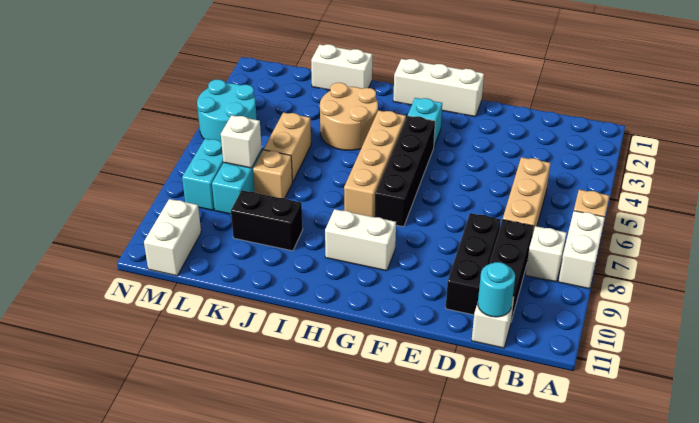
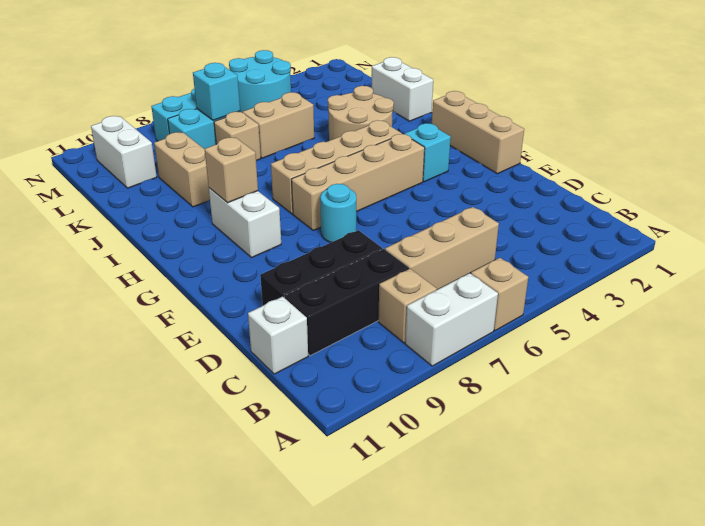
white 1x1 brick [526,226,566,282] -> tan 1x1 brick [378,269,437,343]
cyan 1x1 round brick [478,262,515,317] -> cyan 1x1 round brick moved to [320,184,356,242]
white 1x3 brick [393,59,484,117] -> tan 1x3 brick [432,91,524,174]
black 1x4 brick [375,116,435,227] -> tan 1x4 brick [292,134,425,230]
none -> tan 1x1 brick [205,138,258,203]
black 1x2 brick [231,190,303,251] -> tan 1x2 brick [154,132,210,207]
white 1x1 brick [221,115,262,168] -> cyan 1x1 brick [193,63,240,120]
white 1x2 brick [144,199,201,276] -> white 1x2 brick turned to [91,116,157,188]

